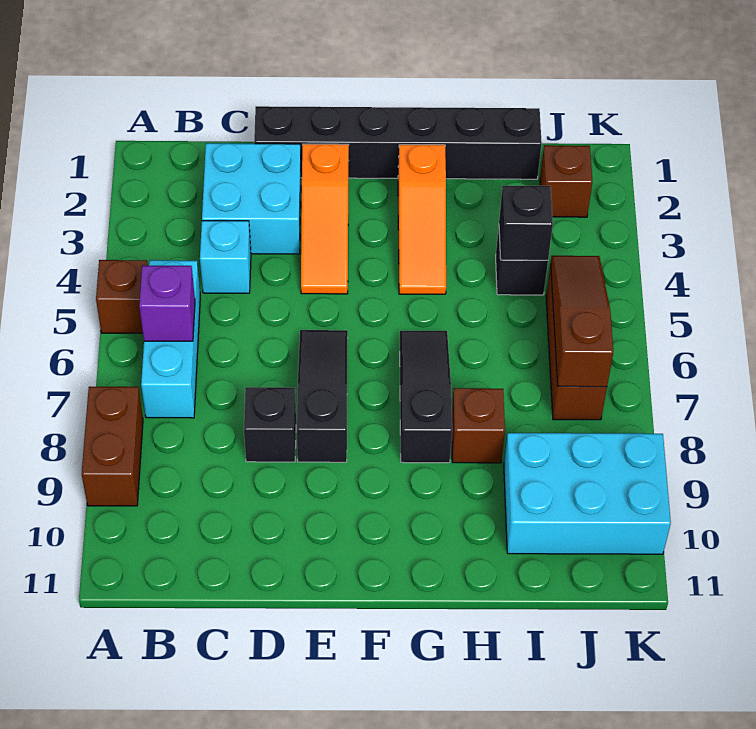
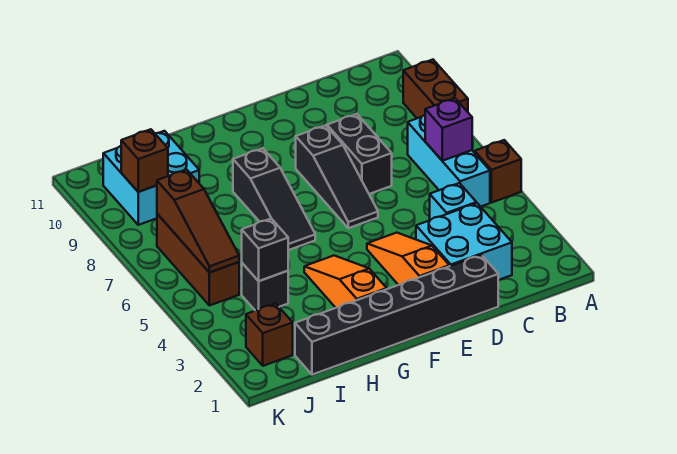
black 1x1 brick [244,387,296,462] -> black 1x2 brick [327,114,392,194]
brown 1x1 brick [452,388,505,463] -> brown 1x1 brick moved to [121,129,168,192]
cyan 2x3 brick [504,433,671,554] -> cyan 2x2 brick [103,131,199,225]

